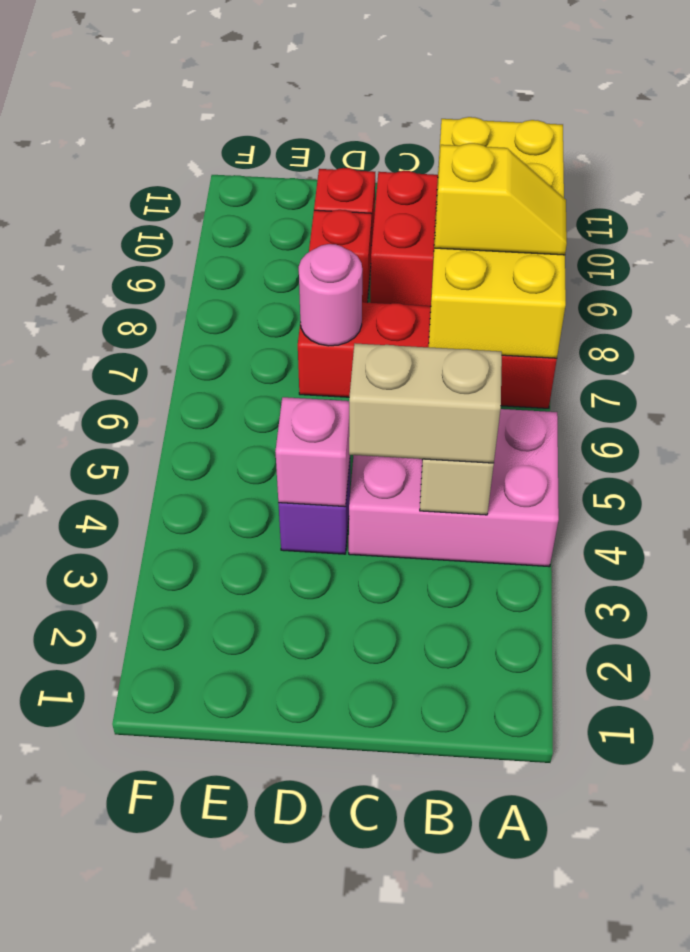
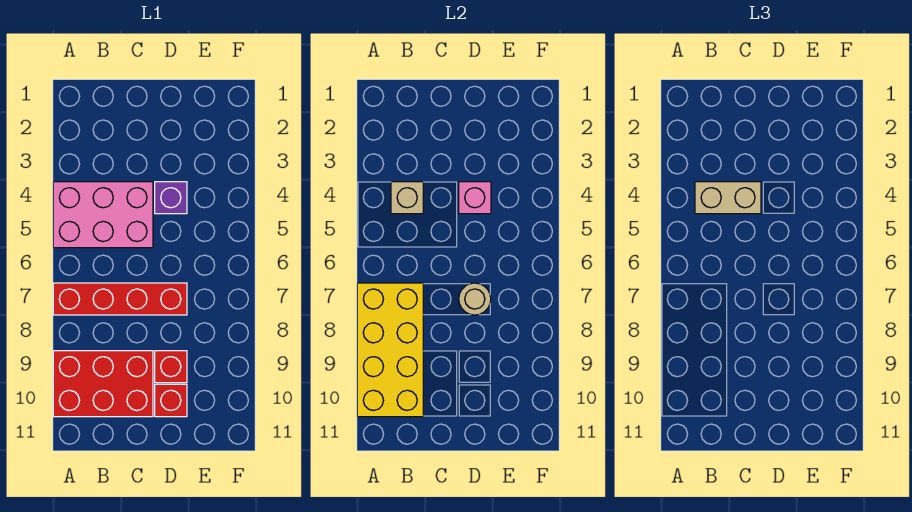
yellow 1x2 slope [435,143,567,255] -> none
pink 1x1 round brick [299,244,362,346] -> tan 1x1 round brick [459,283,491,315]

